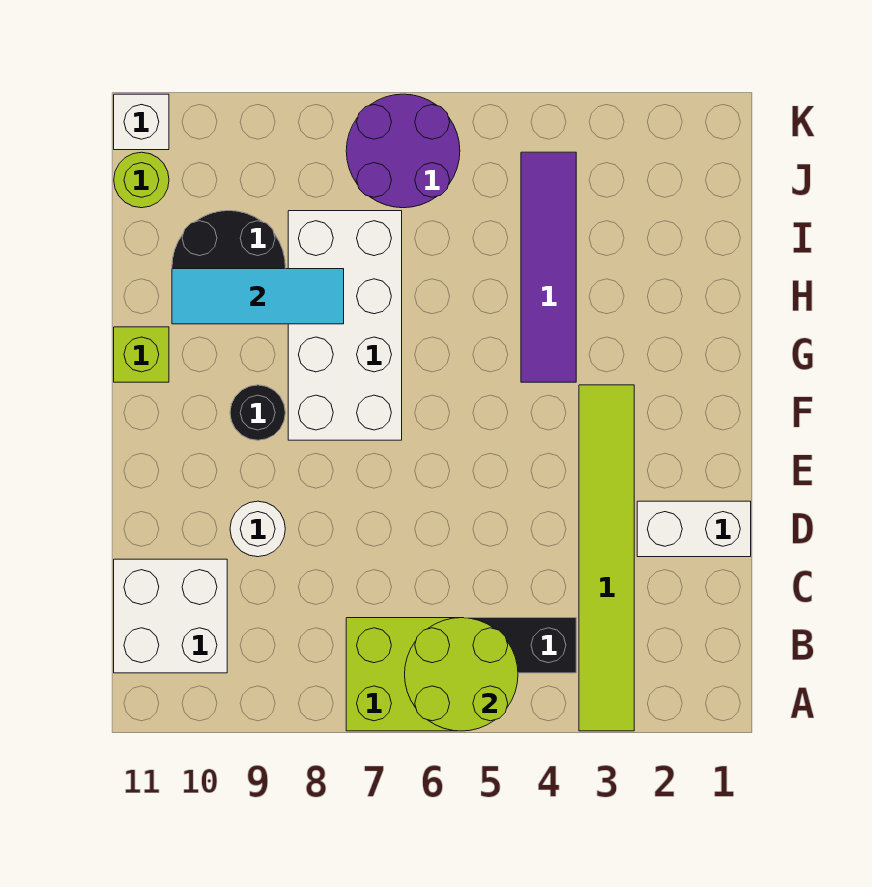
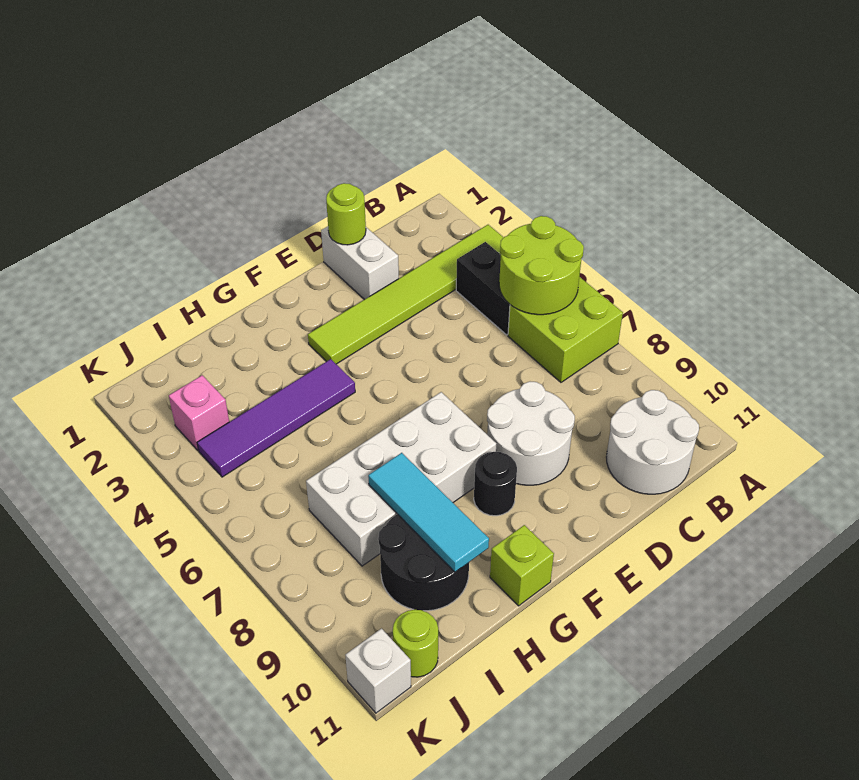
white 2x2 brick [114,559,227,673] -> white 2x2 round brick [606,390,699,494]
none -> lime 1x1 round brick [326,183,366,245]
white 1x1 round brick [230,501,285,557] -> white 2x2 round brick [487,382,575,485]
none -> pink 1x1 brick [169,375,229,450]
purple 2x2 round brick [346,94,460,208] -> none

